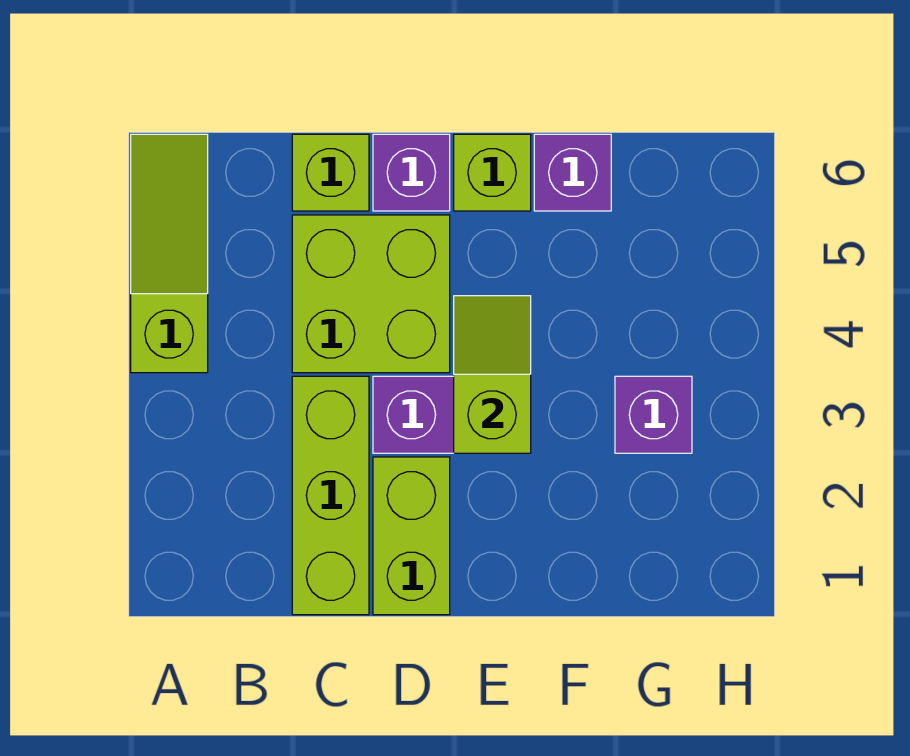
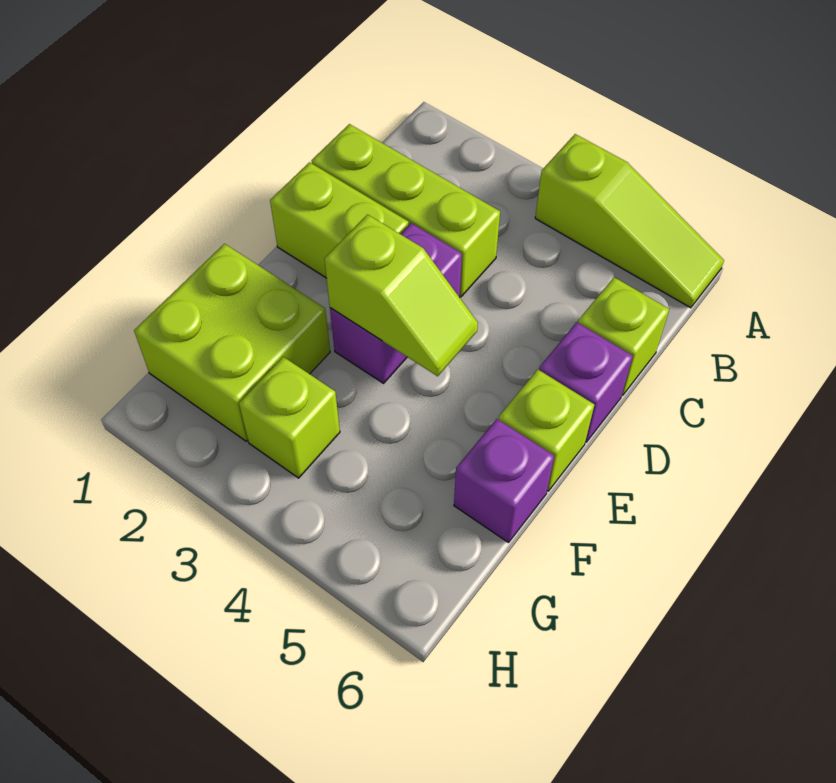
lime 2x2 brick [292,215,450,373] -> lime 2x2 brick moved to [134,244,330,441]
purple 1x1 brick [615,376,692,453] -> lime 1x1 brick [239,357,340,478]

